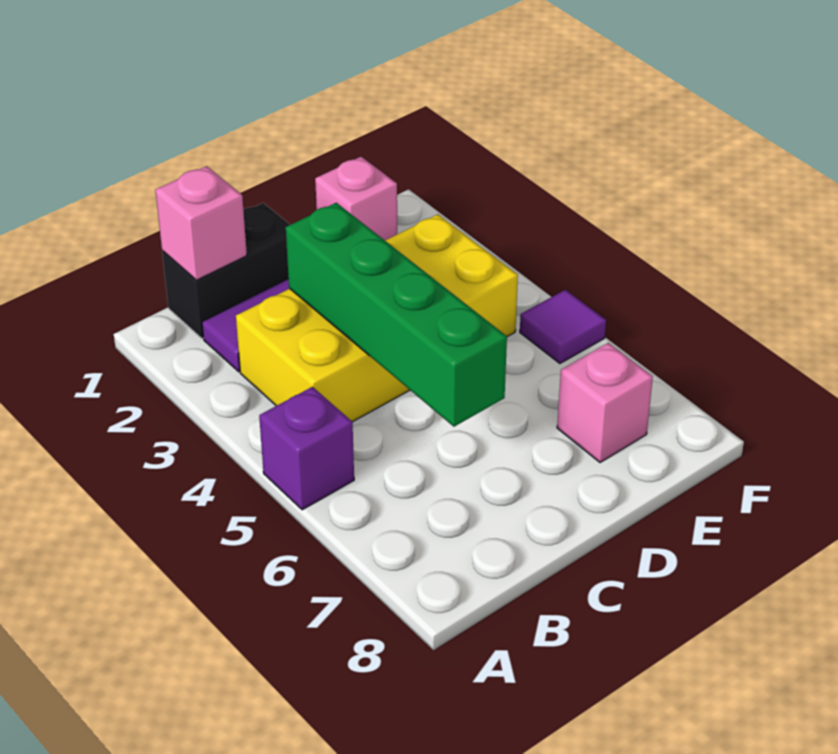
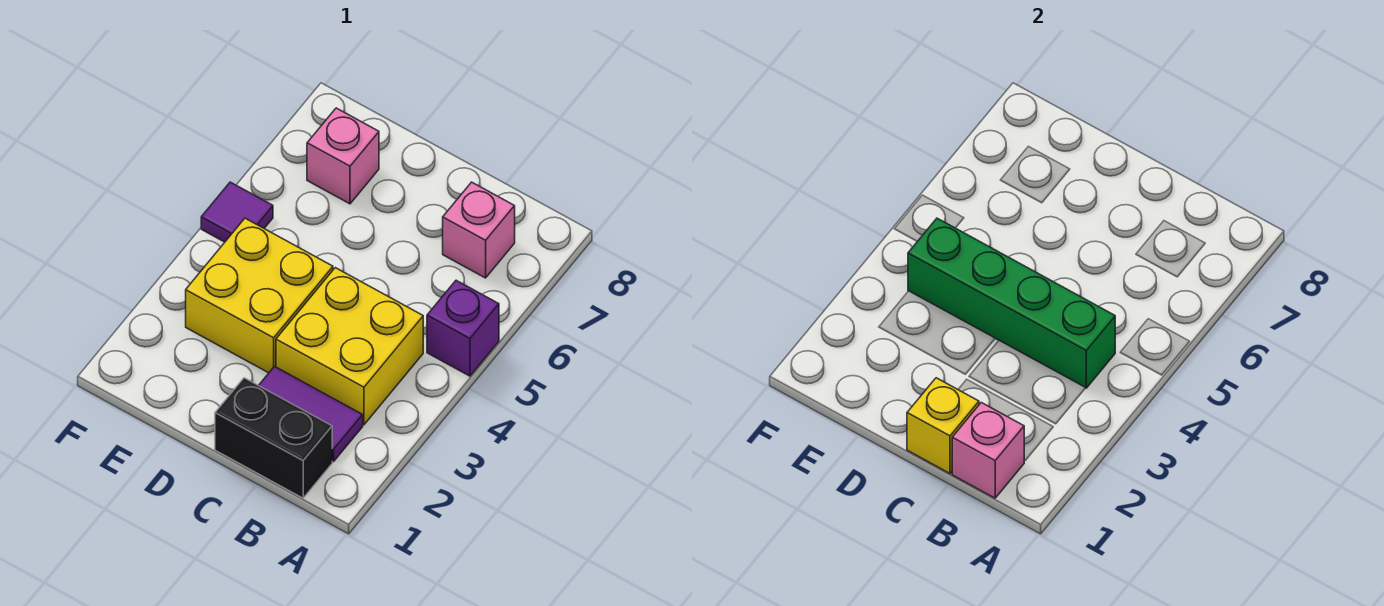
none -> yellow 1x1 brick [907,378,979,473]
green 1x4 brick [286,203,507,427] -> green 1x4 brick turned to [908,218,1115,388]
pink 1x1 brick [315,157,397,240] -> pink 1x1 brick moved to [443,182,515,278]

